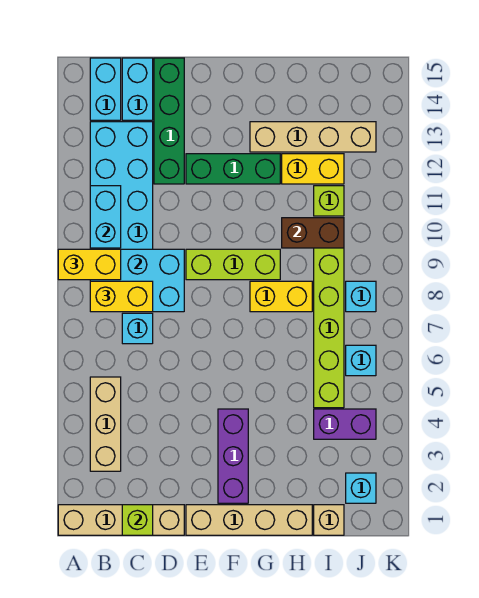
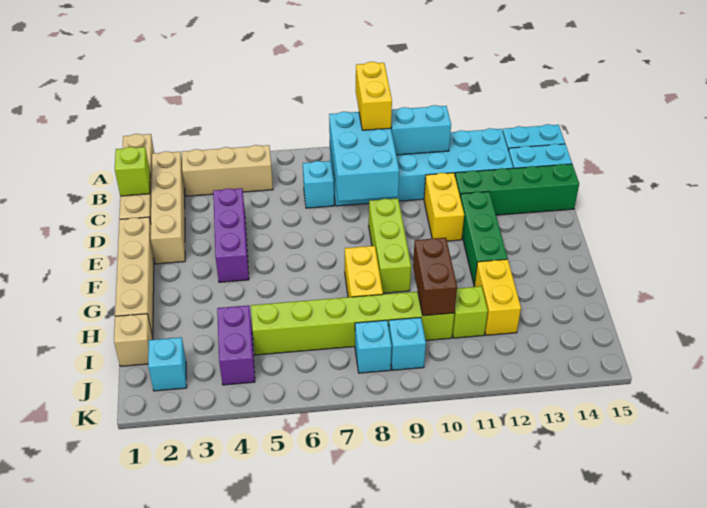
yellow 1x2 brick [90,281,153,312] -> yellow 1x2 brick moved to [424,173,464,241]
purple 1x3 brick [218,409,248,503] -> purple 1x3 brick turned to [213,188,249,282]
tan 1x4 brick [250,122,376,152] -> tan 1x4 brick moved to [151,151,185,264]
cyan 1x1 brick [346,345,376,376] -> cyan 1x1 brick moved to [389,317,426,370]

